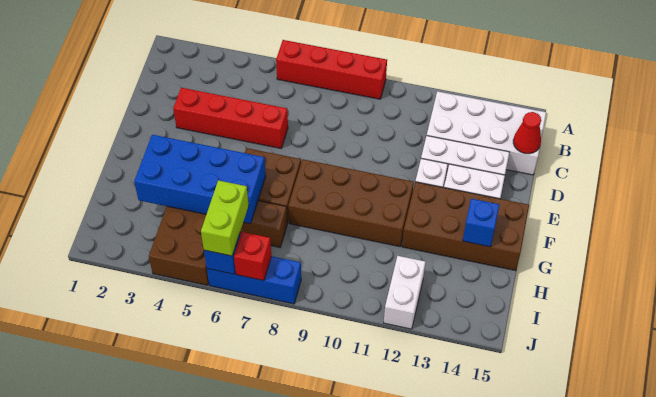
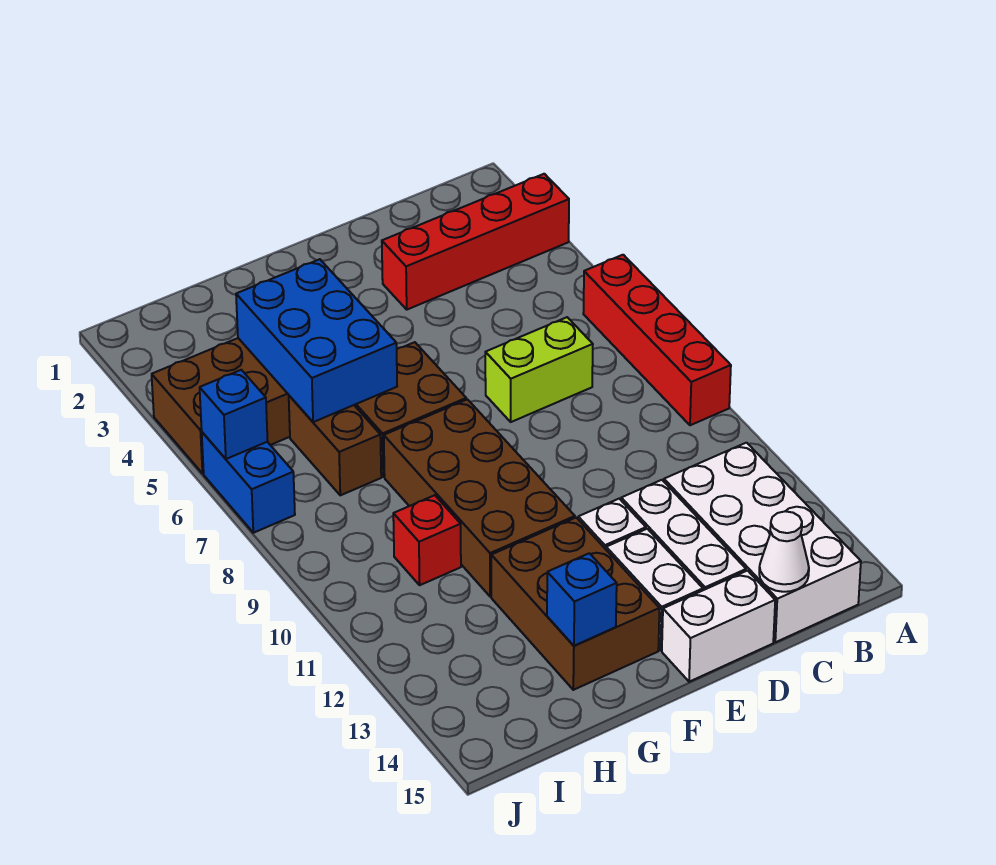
red 1x1 cone [513,112,541,154] -> white 1x1 cone [759,511,809,592]
red 1x4 brick [173,88,288,148] -> red 1x4 brick turned to [382,174,569,310]
brown 2x4 brick [402,182,529,271] -> brown 2x3 brick [491,518,660,690]
blue 2x4 brick [134,135,266,224] -> blue 2x3 brick [236,259,397,422]
lime 1x2 brick [201,180,249,256] -> lime 1x2 brick moved to [485,317,593,422]
white 1x2 brick [384,256,425,329] -> white 1x2 brick moved to [662,571,775,682]
blue 1x3 brick [207,256,301,304] -> blue 1x2 brick [202,432,295,533]
red 1x1 brick [234,232,271,281] -> red 1x1 brick moved to [393,495,461,585]

